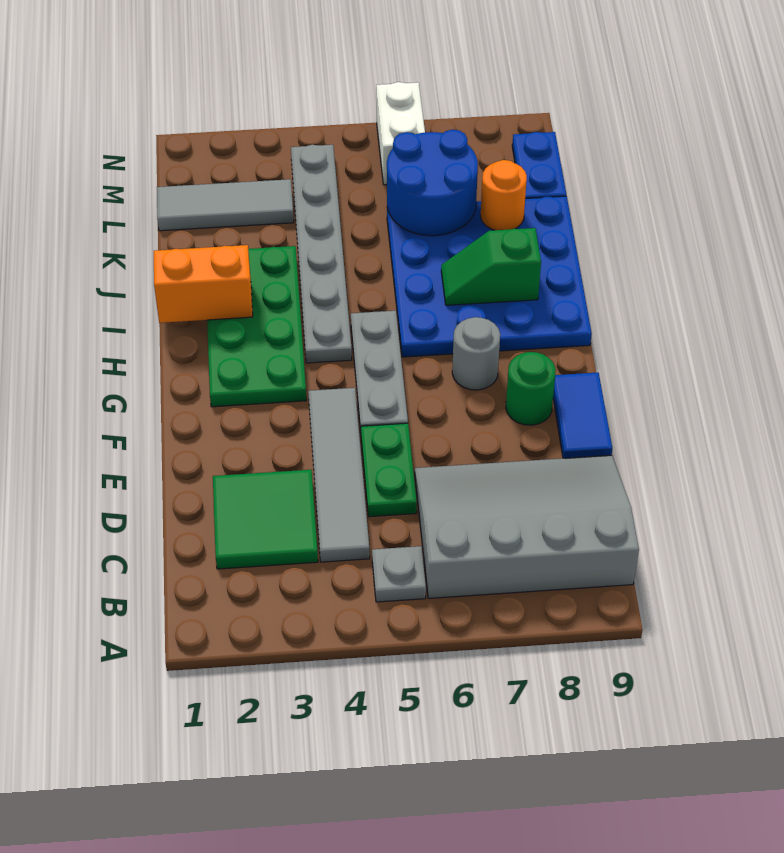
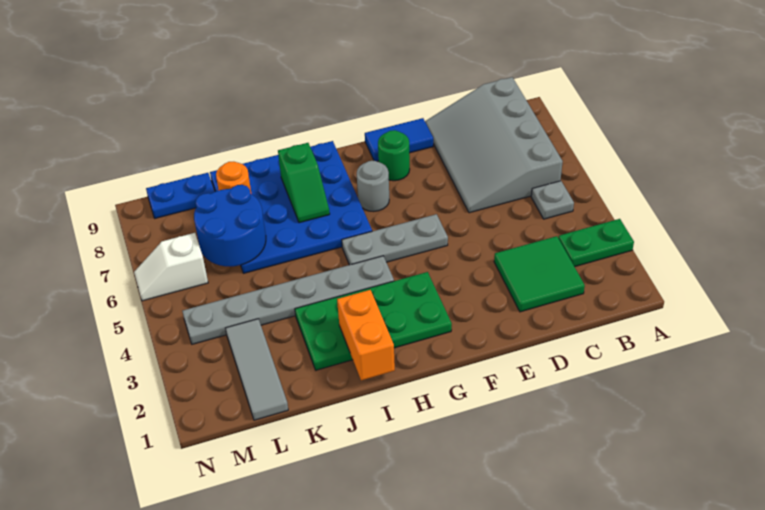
grey 1x4 tile [308,388,370,562] -> none
green 1x2 plate [361,423,417,517] -> green 1x2 plate moved to [558,219,634,267]
white 1x2 brick [376,82,425,185] -> white 1x2 slope [134,233,208,301]

